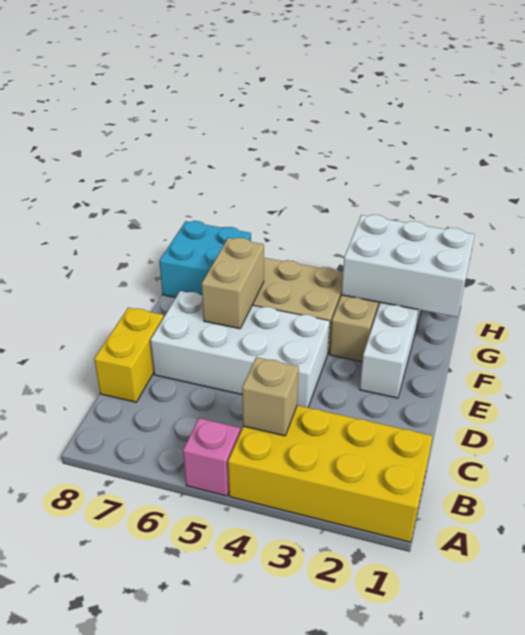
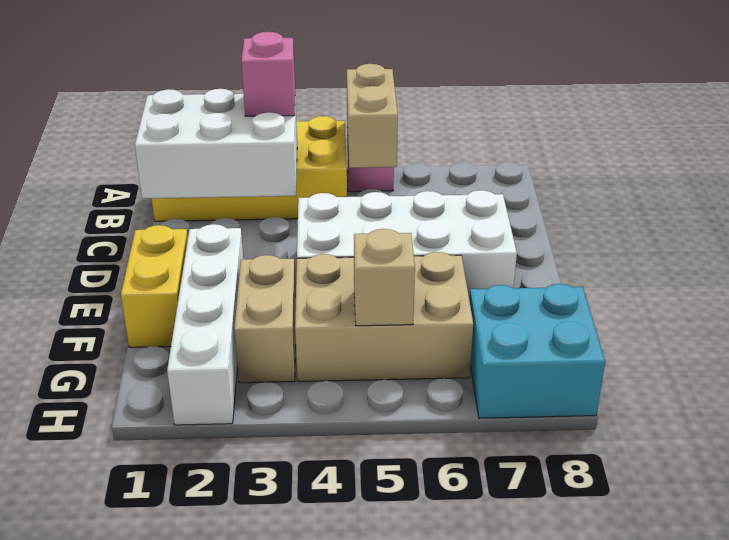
none -> pink 1x1 brick [241,32,295,116]
tan 1x1 brick [242,357,299,436] -> tan 1x1 brick moved to [354,229,415,326]
yellow 1x2 brick [94,308,164,402] -> yellow 1x2 brick moved to [121,225,188,347]
tan 1x2 brick [202,238,264,329] -> tan 1x2 brick moved to [347,64,398,168]
white 2x3 brick [341,215,475,317] -> white 2x3 brick moved to [135,89,297,199]

